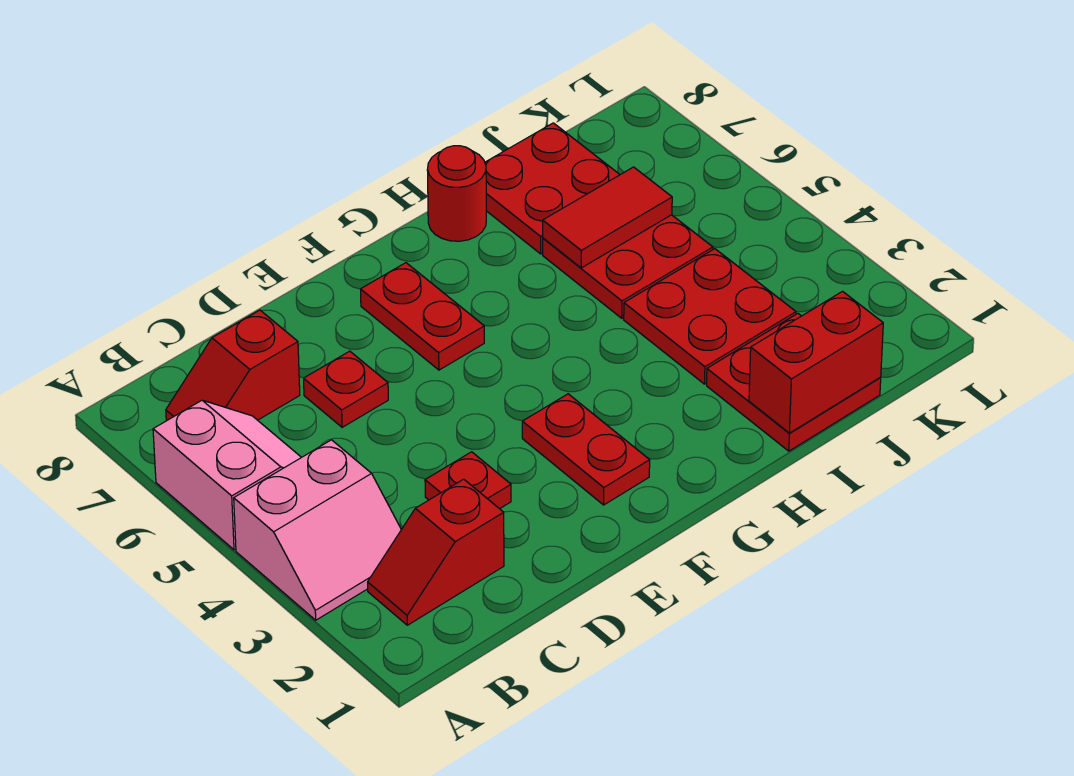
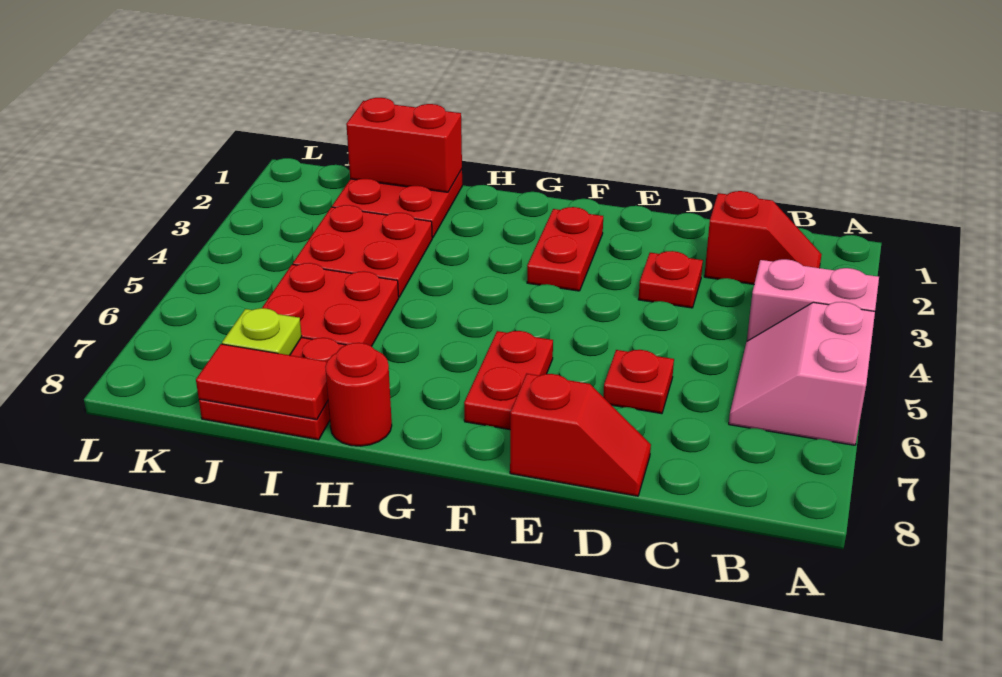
red 1x2 slope [166,310,300,420] -> red 1x2 slope moved to [510,374,651,496]
red 1x2 tile [543,167,672,268] -> red 1x2 tile moved to [196,344,328,420]
none -> lime 1x1 plate [222,308,302,355]

